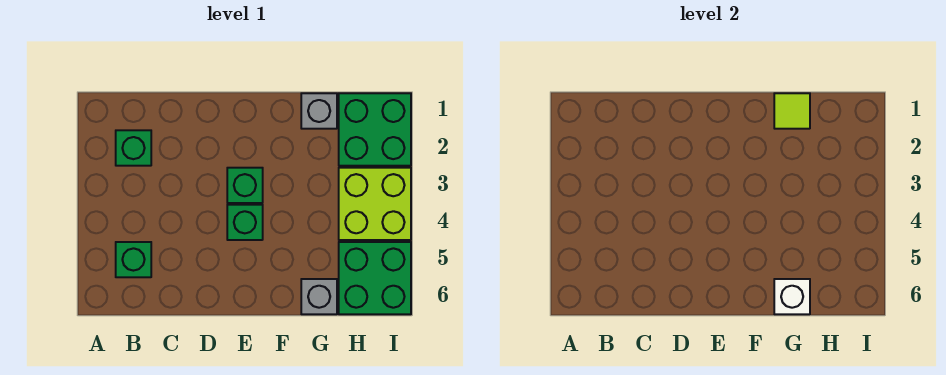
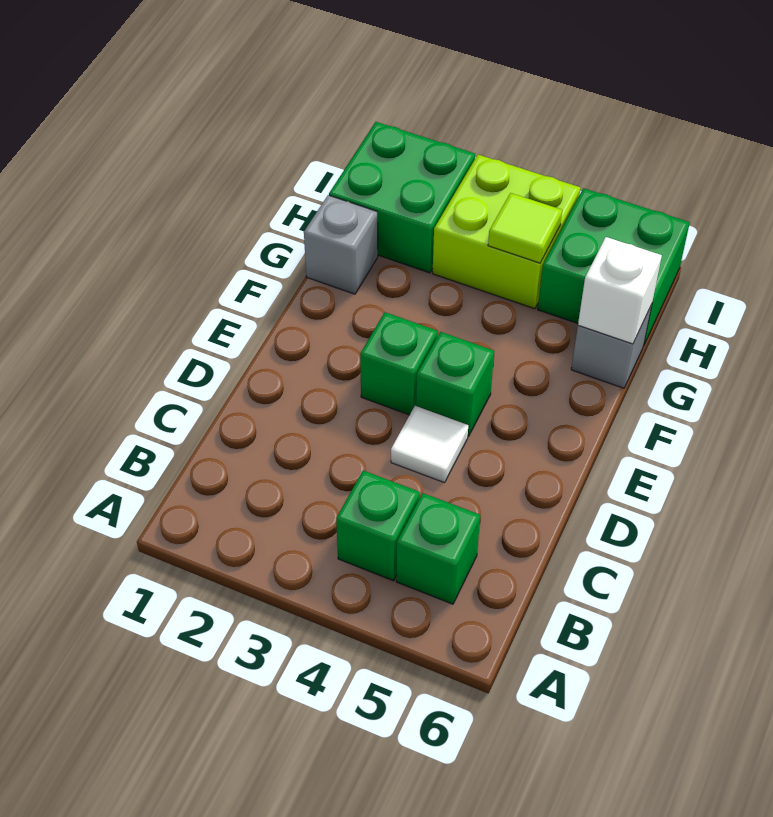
green 1x1 brick [116,130,151,166] -> green 1x1 brick moved to [336,471,420,581]
none -> white 1x1 tile [391,406,468,483]
lime 1x1 tile [774,93,810,129] -> lime 1x1 tile moved to [488,193,562,263]

